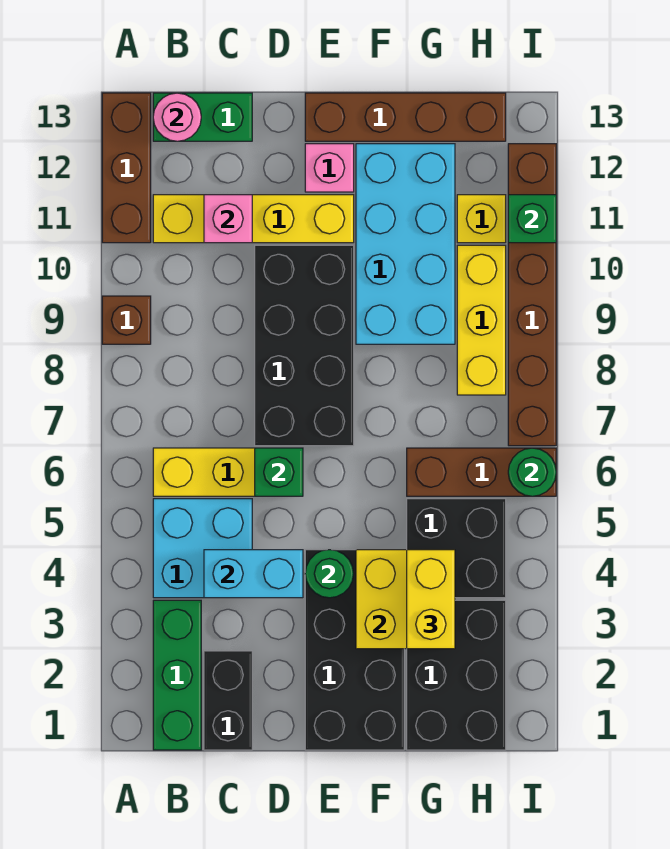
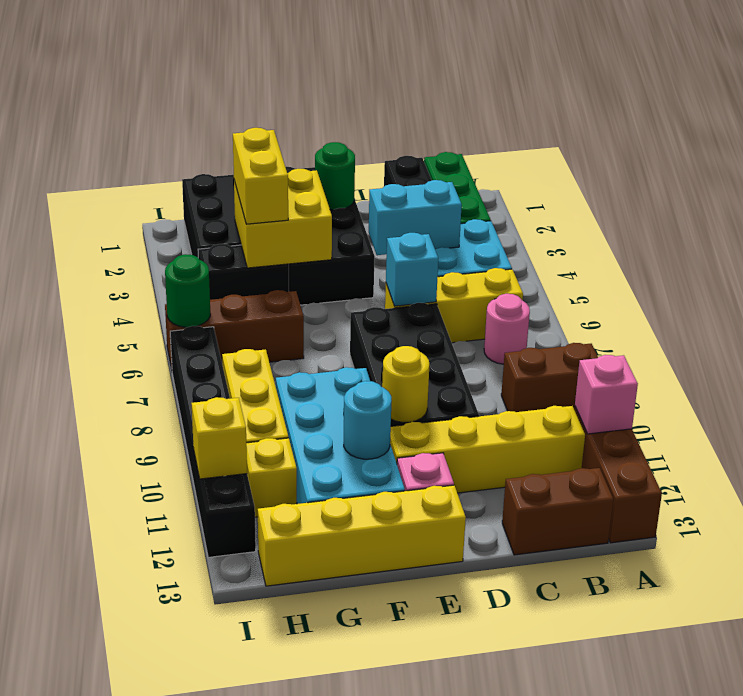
brown 1x1 brick [102,296,151,344] -> brown 1x2 brick [501,343,598,412]
green 1x2 brick [153,93,252,141] -> brown 1x2 brick [502,468,613,555]
pink 1x1 round brick [153,93,201,141] -> pink 1x1 round brick moved to [484,294,530,364]
pink 1x1 brick [204,195,252,243] -> pink 1x1 brick moved to [575,355,638,434]
green 1x1 brick [255,448,303,496] -> cyan 1x1 brick [386,233,438,306]
green 1x1 round brick [305,550,354,598] -> green 1x1 round brick moved to [315,142,355,210]
none -> yellow 1x1 round brick [382,346,429,422]
brown 1x4 brick [305,93,506,141] -> yellow 1x4 brick [258,485,466,586]
none -> cyan 1x1 round brick [344,381,392,459]
black 2x2 brick [407,499,506,598] -> black 1x2 brick [198,244,289,300]
brown 1x6 brick [508,144,556,446] -> black 1x6 brick [170,326,256,557]
green 1x1 brick [508,195,556,243] -> yellow 1x1 brick [191,397,247,479]

